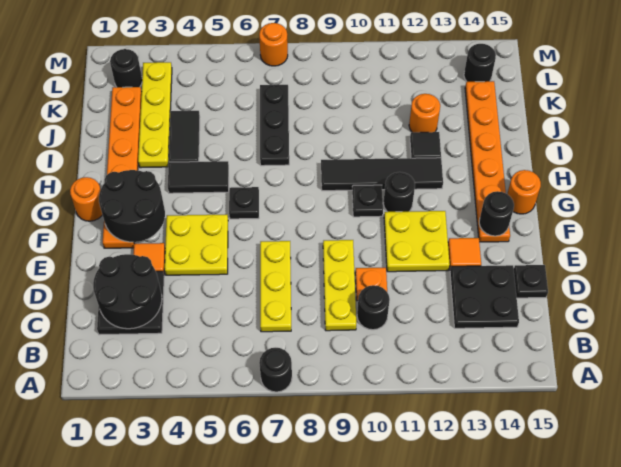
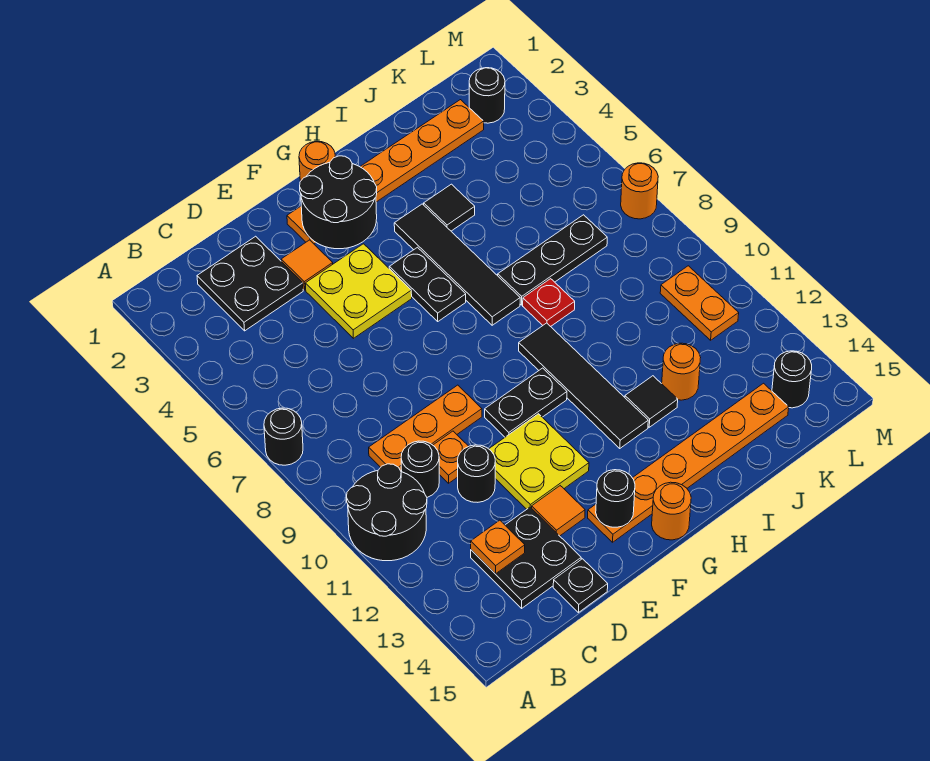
black 2x2 round brick [93,254,162,329] -> black 2x2 round brick moved to [347,464,427,561]
yellow 1x3 plate [260,241,291,332] -> none
yellow 1x3 plate [323,240,356,331] -> orange 1x3 plate [369,385,482,472]
none -> orange 1x1 plate [471,520,525,574]
black 1x1 plate [229,187,259,219] -> black 1x2 plate [389,247,466,321]
black 1x1 plate [352,185,383,217] -> black 1x2 plate [485,368,567,437]
black 1x1 round brick [383,172,415,212] -> black 1x1 round brick moved to [458,445,495,502]
black 1x2 tile [168,161,229,193] -> black 1x4 tile [394,204,520,325]
yellow 1x4 plate [138,62,172,168] -> none
black 1x2 tile [169,111,200,162] -> black 1x1 tile [424,184,475,231]
none -> red 1x1 plate [523,279,575,327]
none -> orange 1x2 plate [660,266,739,340]

